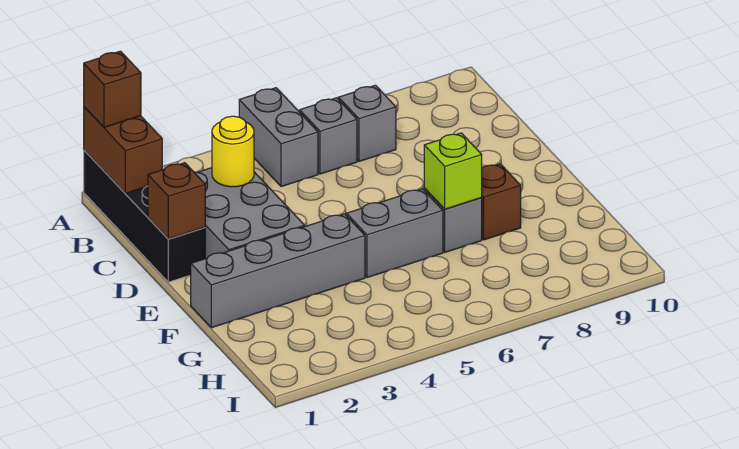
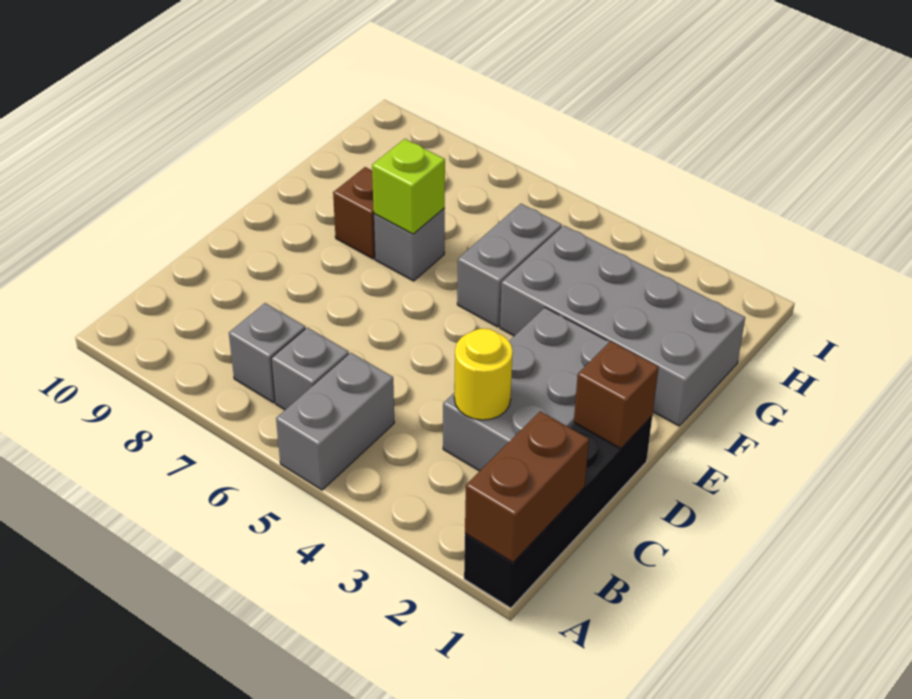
brown 1x1 brick [84,51,141,127] -> none
grey 1x4 brick [191,214,365,328] -> grey 2x4 brick [500,226,745,426]
grey 1x2 brick [346,189,443,278] -> grey 1x2 brick turned to [457,204,562,327]

